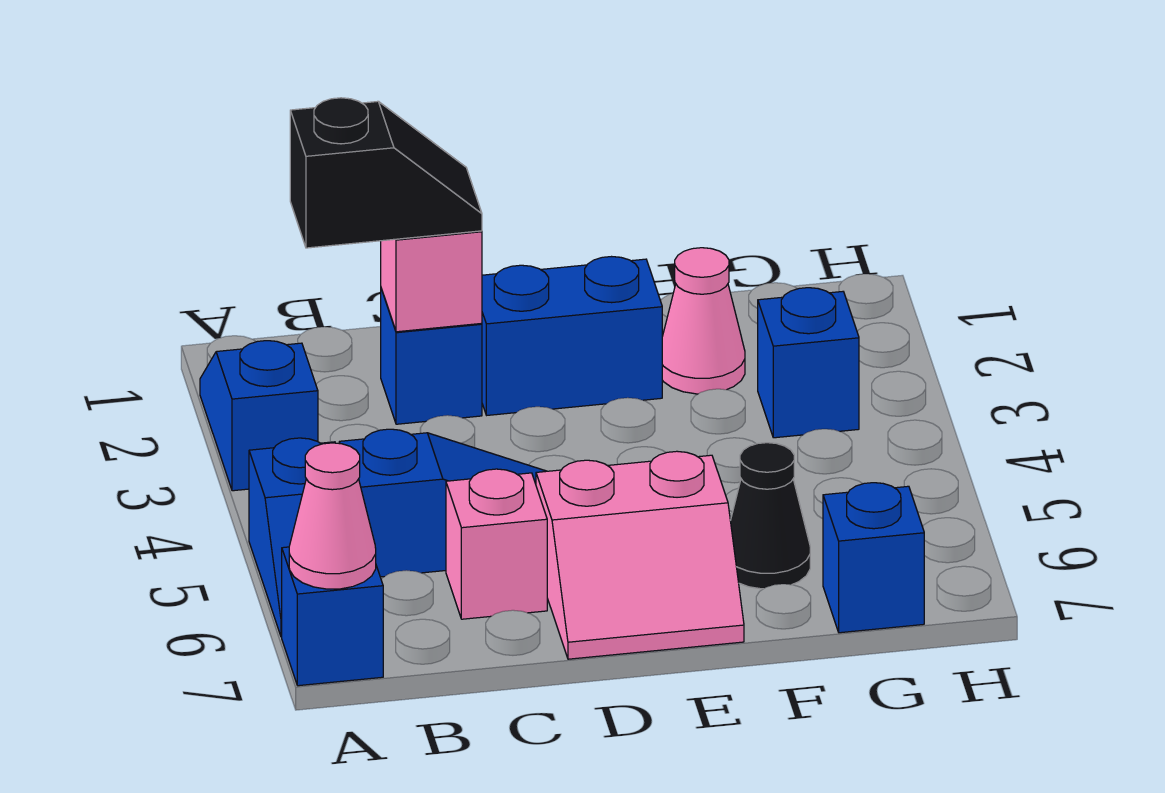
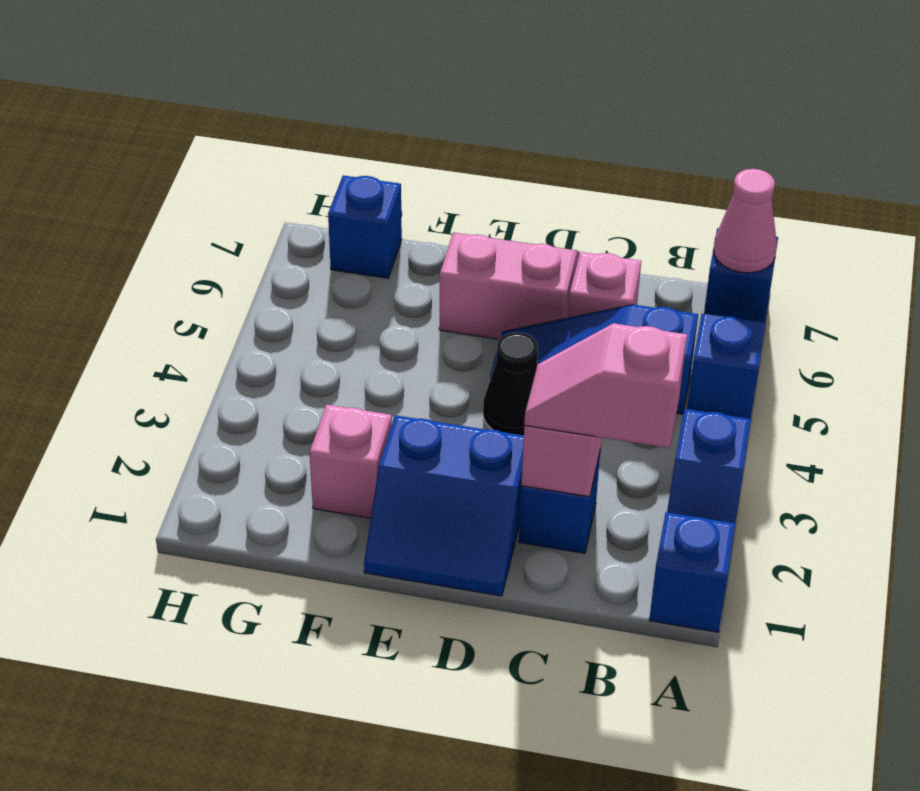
black 1x2 slope [290,98,482,248] -> pink 1x2 slope [524,323,687,448]
pink 1x1 cone [662,248,745,394] -> pink 1x1 brick [309,405,392,518]
black 1x1 cone [730,443,810,589] -> black 1x1 cone moved to [483,332,538,435]
blue 1x1 brick [758,288,859,438] -> blue 1x1 brick moved to [649,512,735,632]

